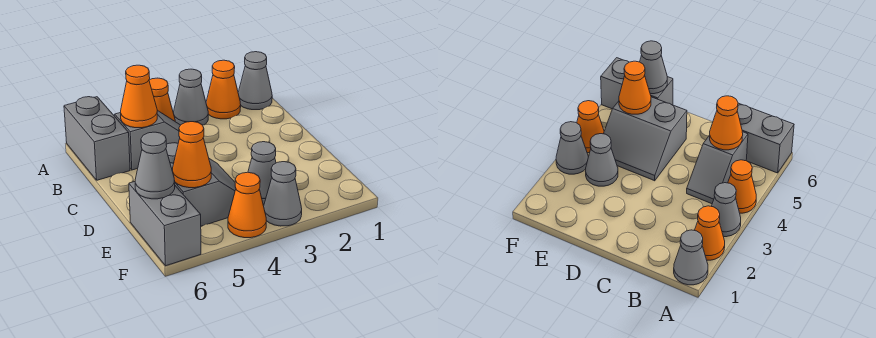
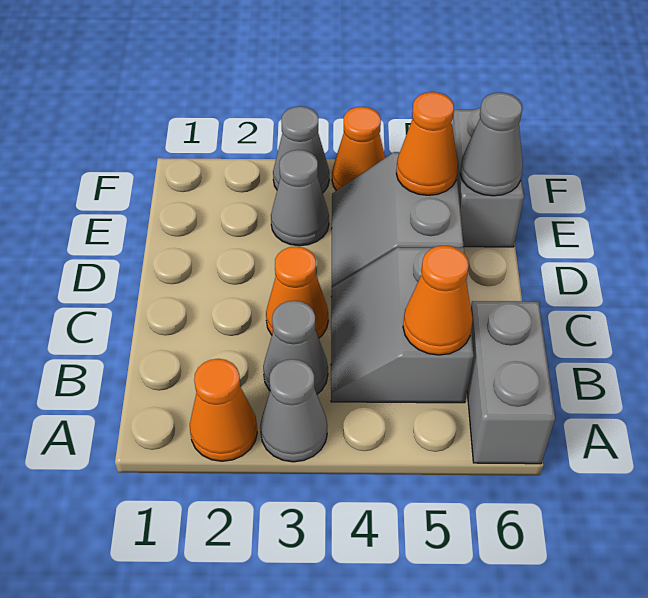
grey 1x1 cone [238,52,272,110] -> grey 1x1 cone moved to [263,301,328,394]
orange 1x1 cone [149,78,175,121] -> orange 1x1 cone moved to [266,247,328,338]
grey 1x2 slope [115,110,180,170] -> grey 2x2 slope [331,247,474,403]

